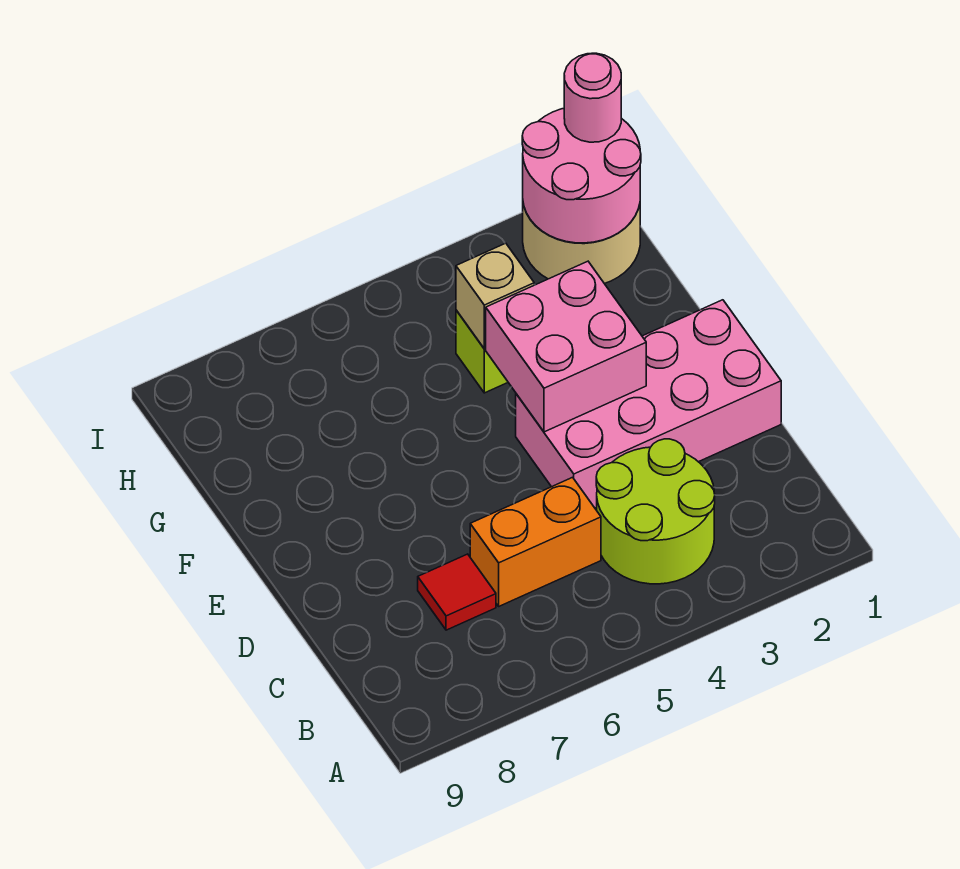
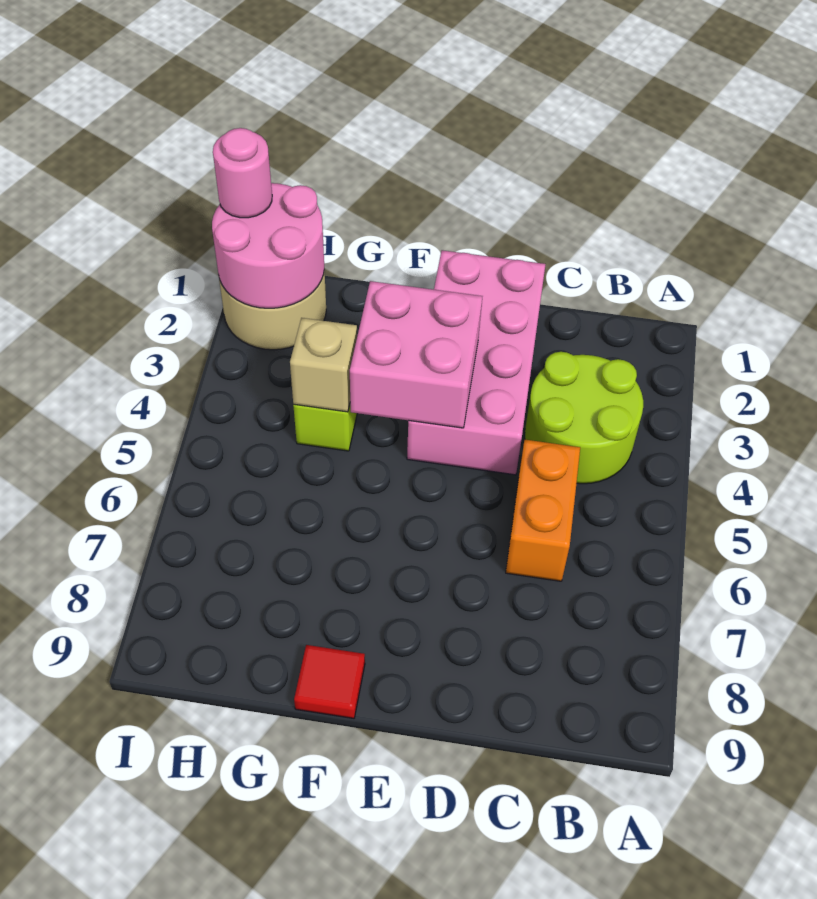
red 1x1 tile [418,554,496,630] -> red 1x1 tile moved to [294,645,365,718]

